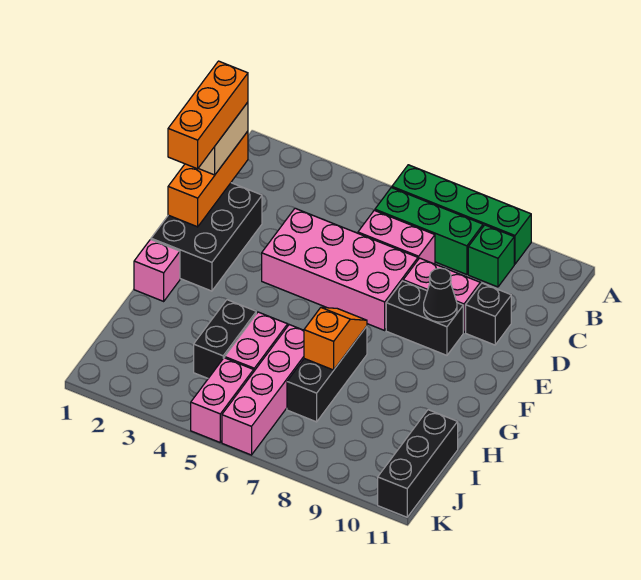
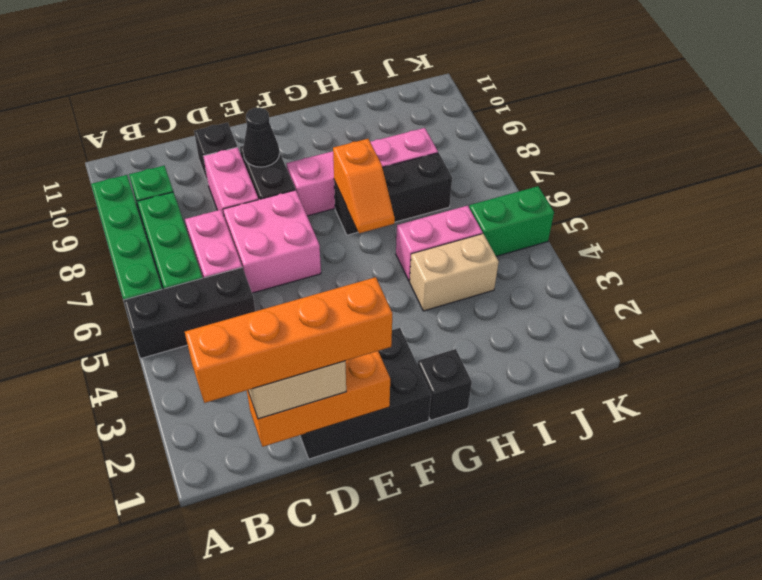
orange 1x3 brick [168,61,248,169] -> orange 1x4 brick [185,277,392,403]
pink 2x4 brick [262,208,418,330] -> pink 2x2 brick [223,190,321,293]
pink 1x1 brick [134,240,180,301] -> black 1x1 brick [417,349,472,420]
orange 1x2 slope [304,307,367,370] -> orange 1x2 slope turned to [333,139,395,233]
black 1x2 brick [194,300,256,378] -> tan 1x2 brick [410,234,499,311]
pink 1x4 brick [222,325,304,455] -> pink 1x4 brick moved to [286,128,438,216]
black 1x3 brick [378,410,458,517] -> black 1x3 brick moved to [123,267,255,358]
pink 1x2 brick [191,358,254,442] -> green 1x2 brick [469,186,554,256]

